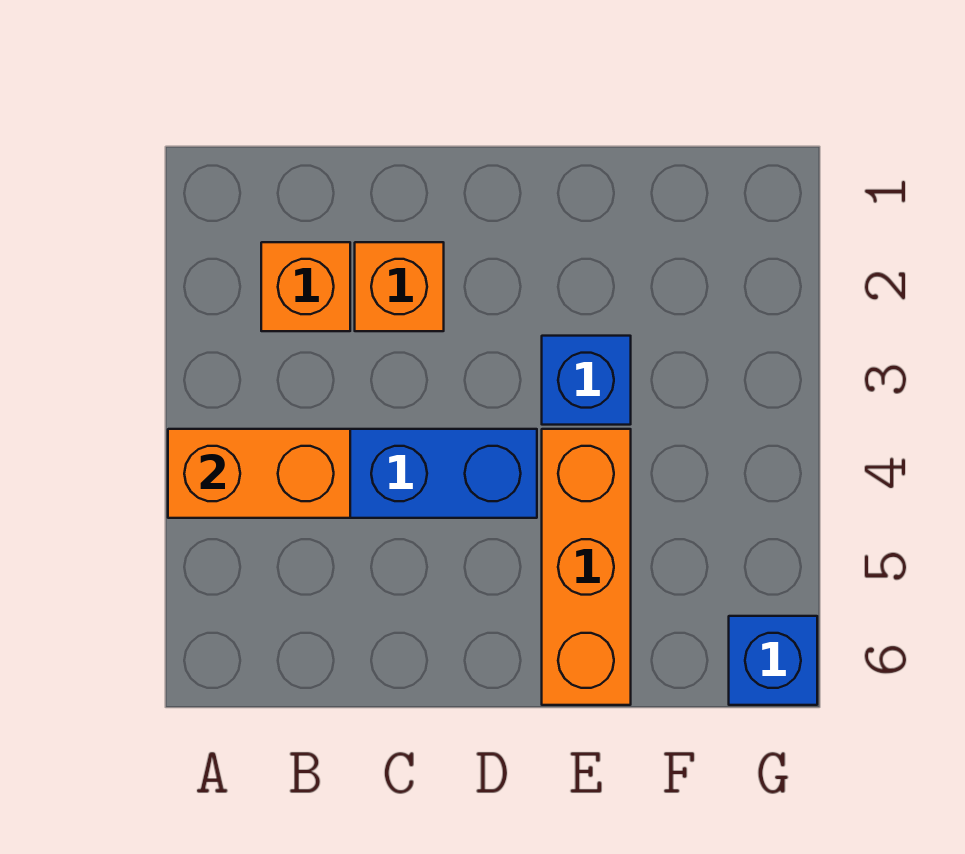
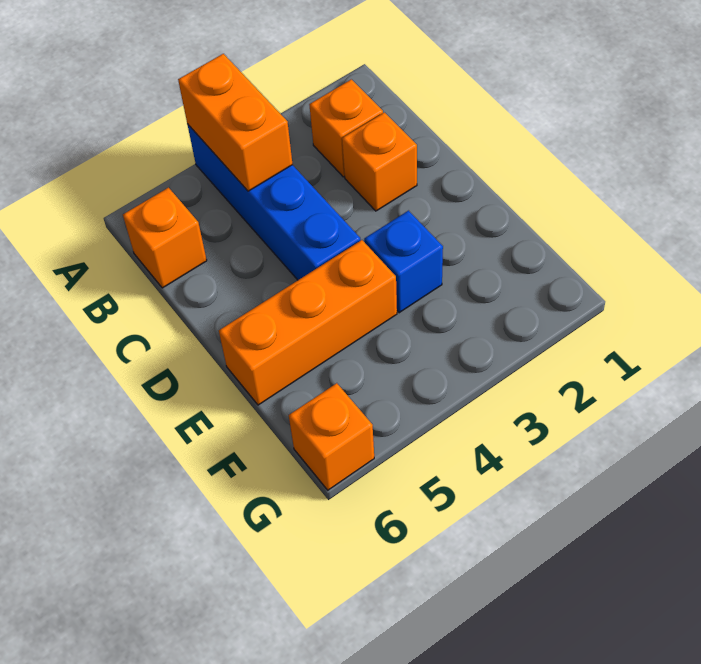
none -> orange 1x1 brick [123,188,207,288]
blue 1x1 brick [729,616,817,705] -> orange 1x1 brick [289,383,374,490]

